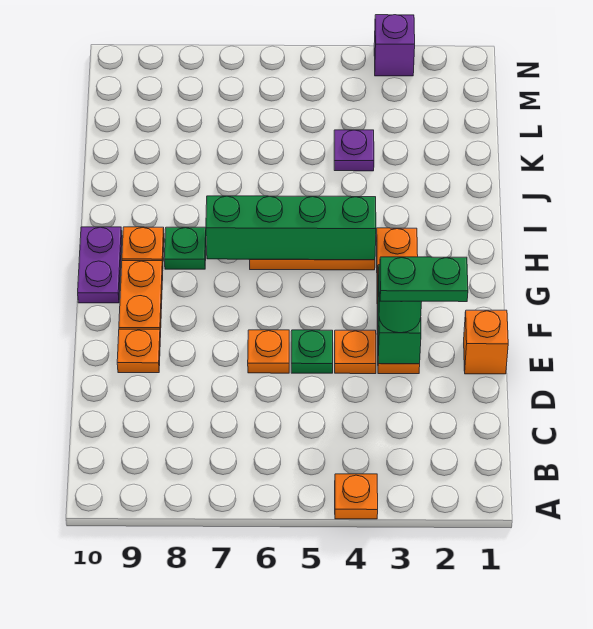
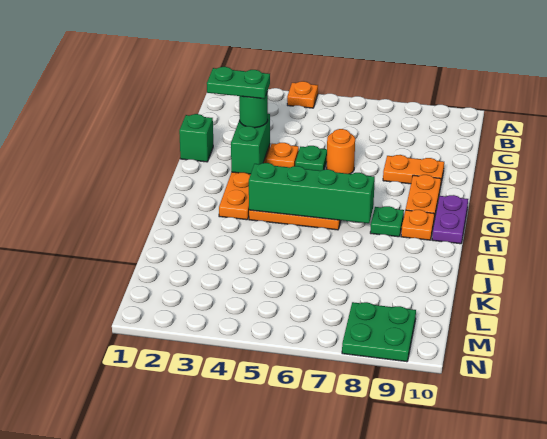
orange 1x1 brick [464,310,508,374] -> green 1x1 brick [179,114,213,162]
orange 1x1 plate [248,330,289,373] -> orange 1x1 round brick [327,129,355,174]
orange 1x1 plate [117,329,160,373] -> orange 1x2 plate [383,155,444,184]
purple 1x1 plate [334,130,374,171] -> none
none -> green 2x2 plate [342,302,416,362]
purple 1x1 brick [374,15,415,76] -> none

